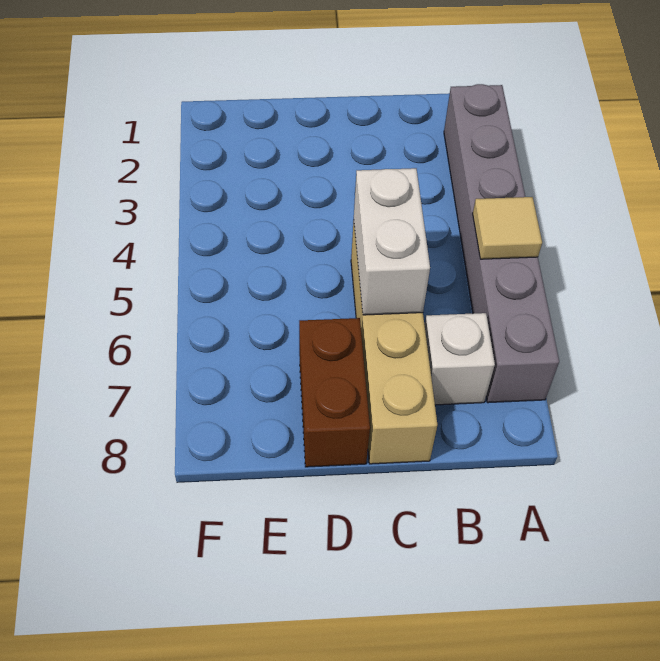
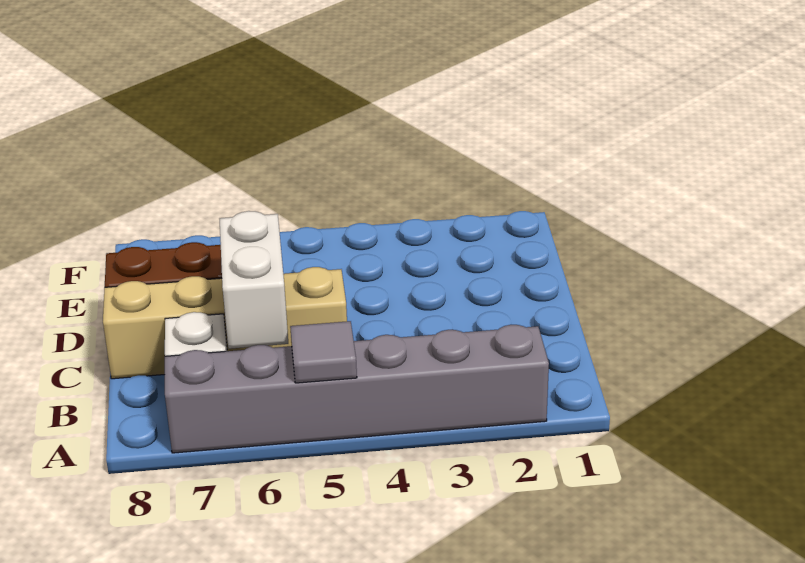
tan 1x1 tile [473,197,542,259] -> grey 1x1 tile [290,321,357,383]
white 1x2 brick [354,168,430,315] -> white 1x2 brick turned to [220,211,288,349]

